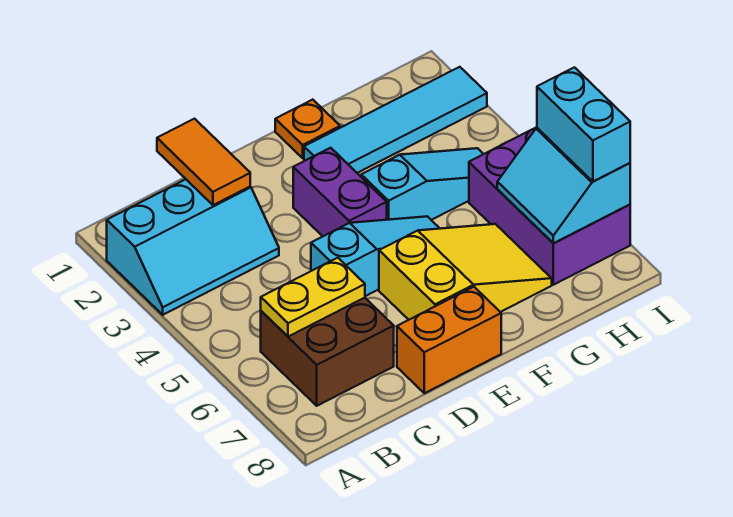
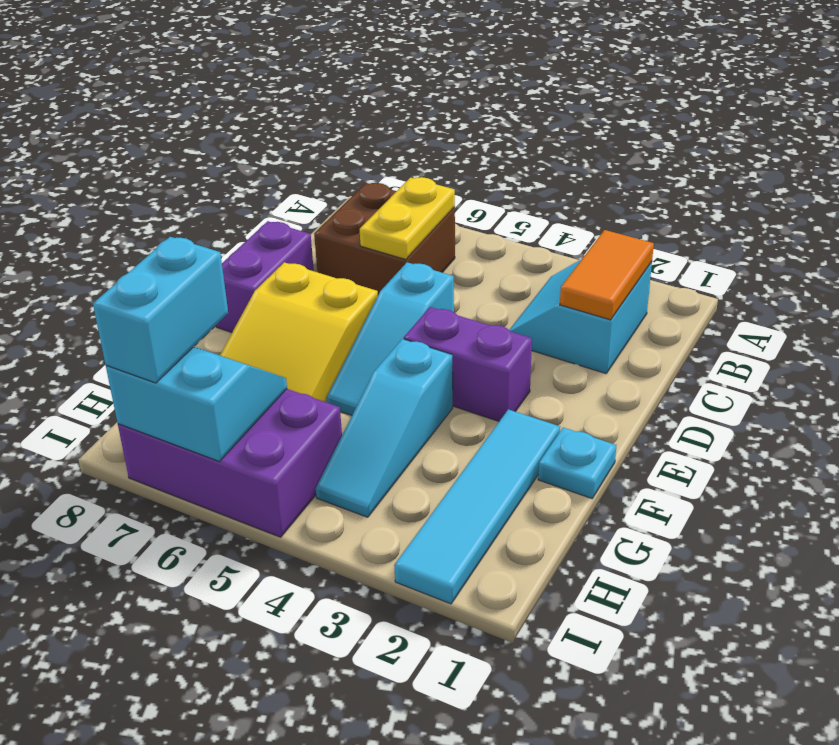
cyan 2x3 slope [107,179,279,315] -> cyan 2x2 slope [510,259,652,373]
orange 1x2 tile [157,119,250,205] -> orange 1x2 tile turned to [560,230,654,320]
orange 1x2 brick [397,287,501,393] -> purple 1x2 brick [216,221,314,332]
orange 1x1 plate [275,100,340,158] -> cyan 1x1 plate [538,428,616,498]
cyan 1x2 brick [537,67,630,181] -> cyan 1x2 brick turned to [93,237,228,383]

